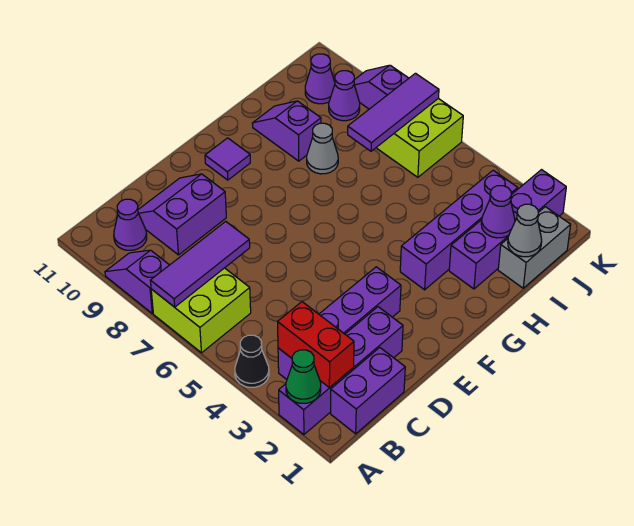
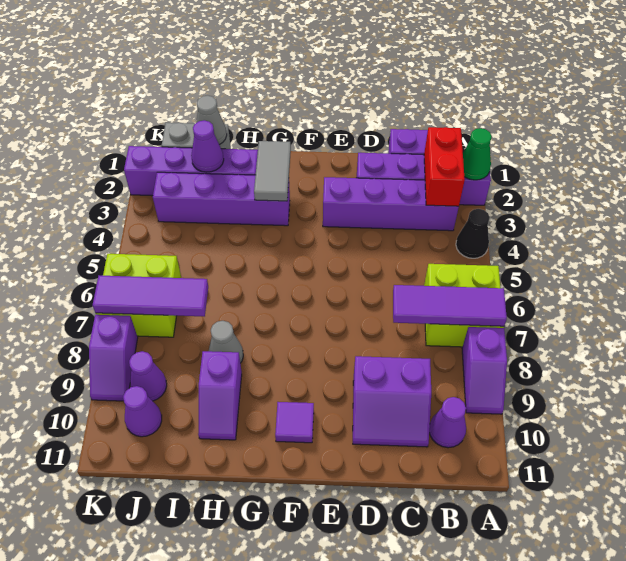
none -> grey 1x2 tile [254,141,291,201]

